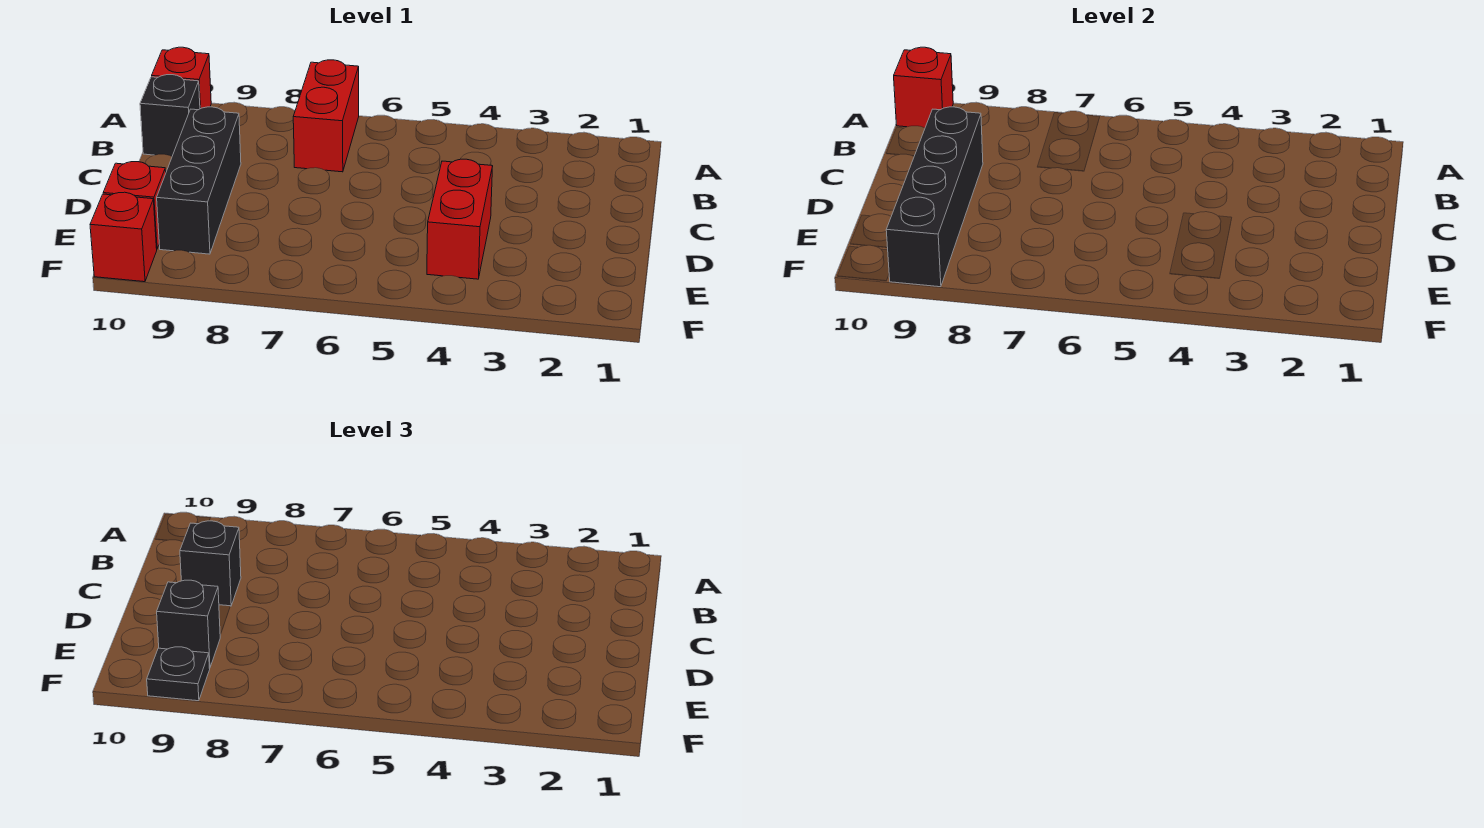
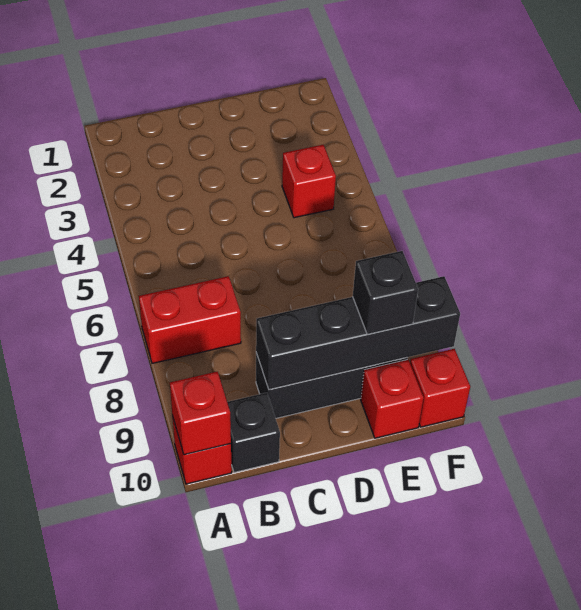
black 1x1 brick [180,521,241,606] -> none
red 1x2 brick [427,159,493,279] -> red 1x1 brick [282,145,336,218]
black 1x1 plate [147,647,210,701] -> none

